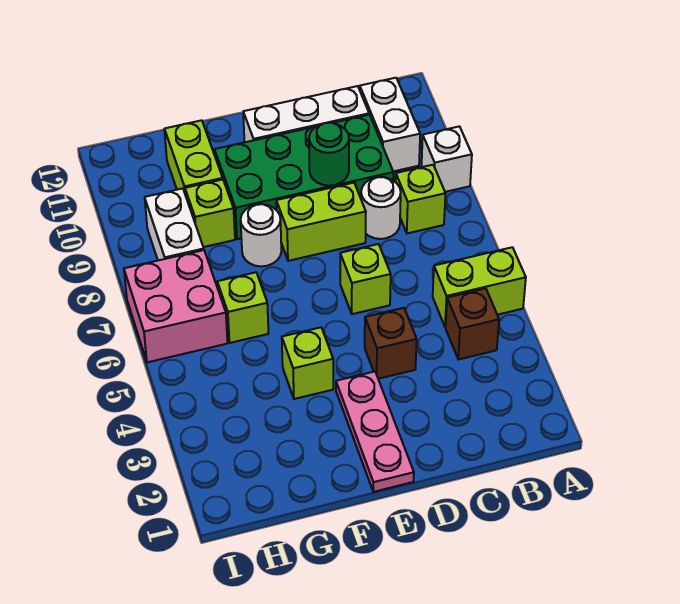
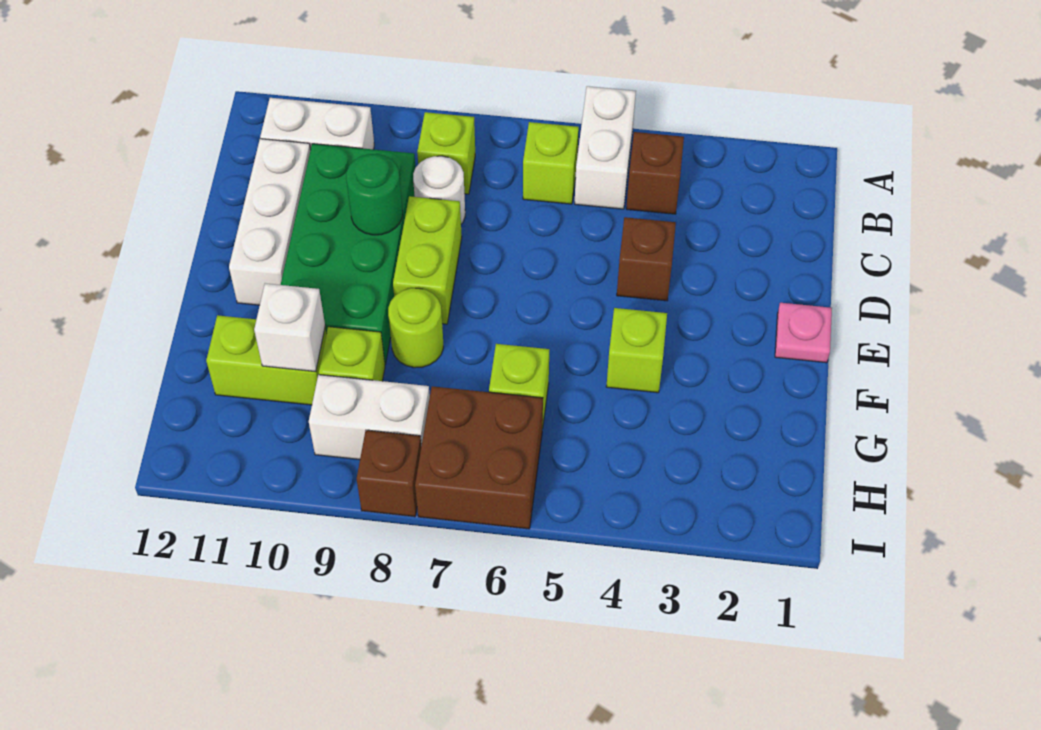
lime 1x2 brick [433,247,526,327] -> white 1x2 brick [575,86,636,209]
white 1x1 brick [422,126,472,192] -> white 1x1 brick moved to [254,283,325,372]
lime 1x1 brick [340,244,391,314] -> lime 1x1 brick moved to [523,122,579,204]
pink 1x3 plate [336,372,414,492] -> pink 1x1 plate [775,303,832,363]
white 1x1 round brick [241,204,281,266] -> lime 1x1 round brick [388,288,443,368]
pink 2x2 brick [124,250,227,362] -> brown 2x2 brick [415,386,543,529]
none -> brown 1x1 brick [357,430,421,517]

